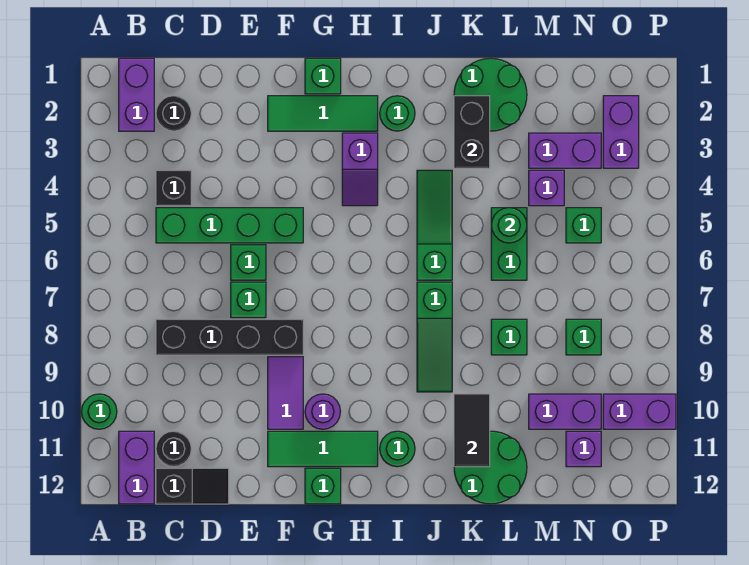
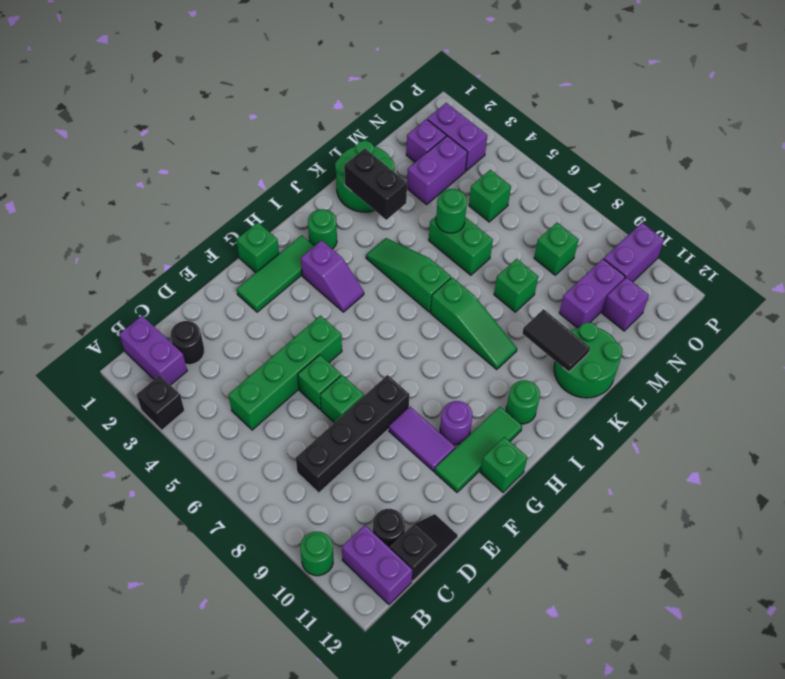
black 1x1 brick [156,170,191,206] -> black 1x1 brick moved to [136,375,184,430]
purple 1x1 brick [529,170,564,206] -> purple 1x1 brick moved to [406,119,446,162]

